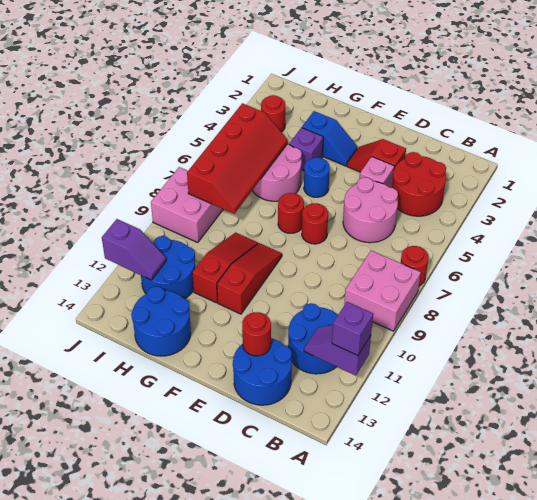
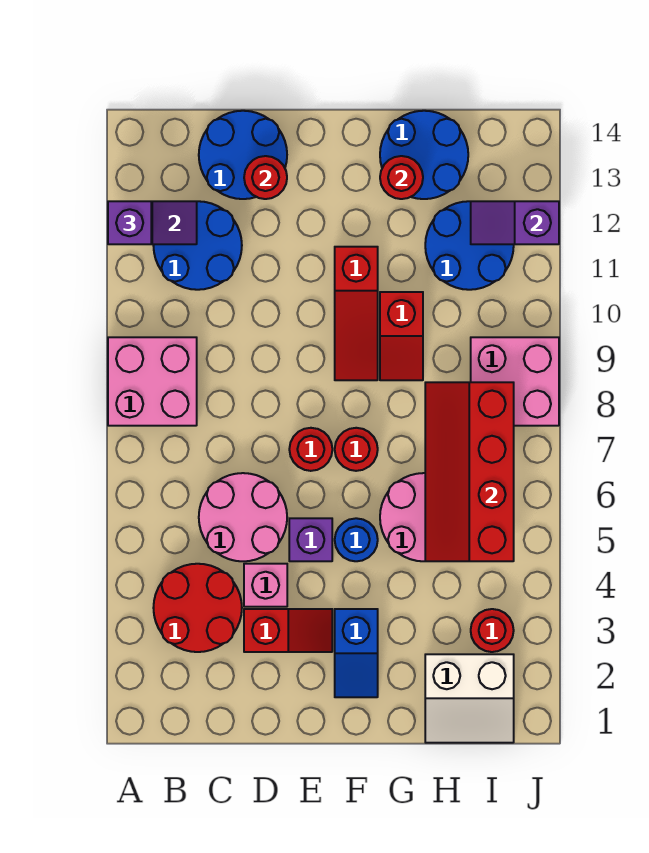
red 1x1 round brick [401,246,428,286] -> red 1x1 round brick moved to [380,156,423,199]
blue 1x2 slope [302,111,358,166] -> blue 1x2 slope turned to [335,609,378,697]
purple 1x1 brick [289,128,323,171] -> purple 1x1 brick moved to [289,518,332,561]
red 1x3 slope [192,233,258,303] -> red 1x2 slope [380,292,423,380]
none -> white 2x2 slope [425,654,514,743]

